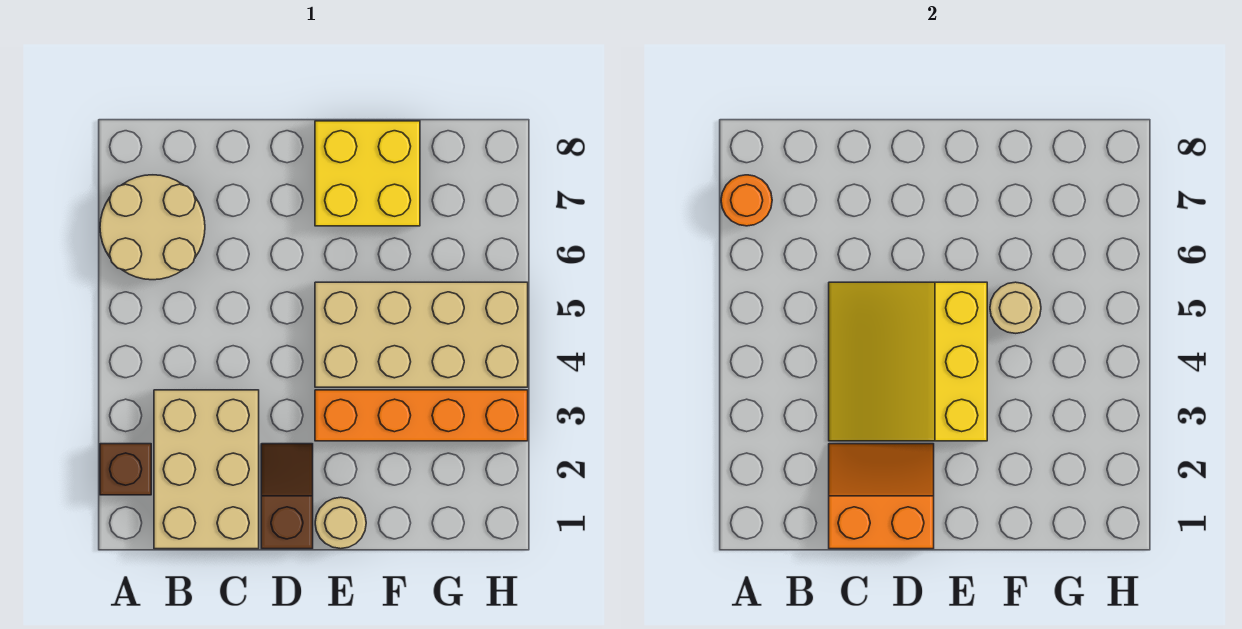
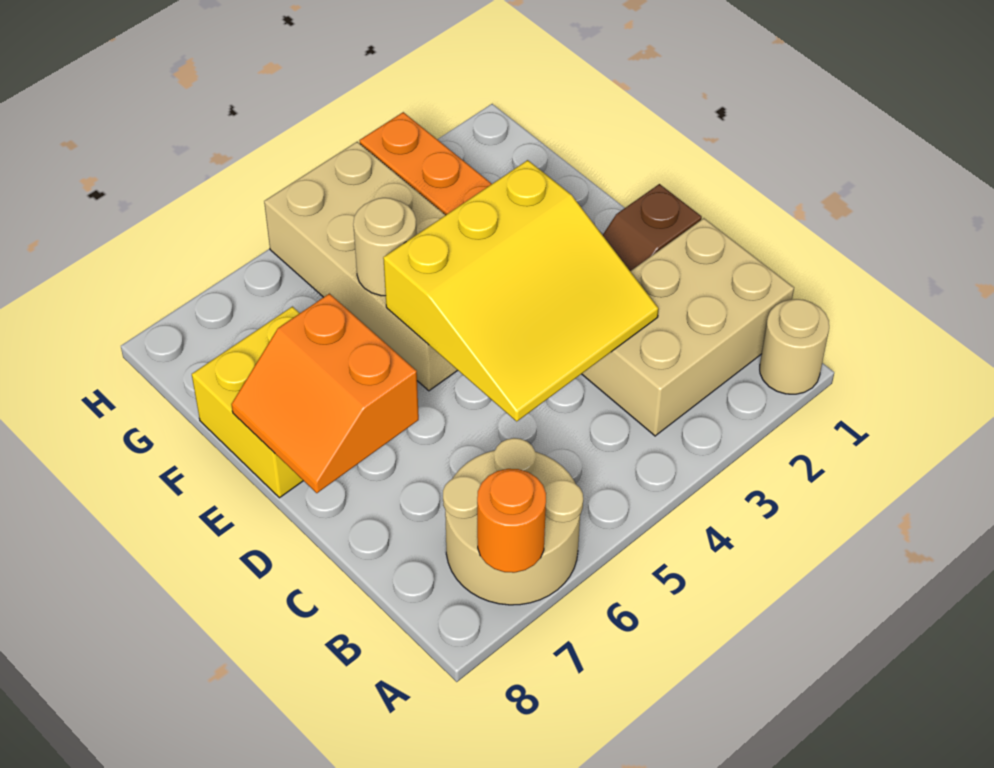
brown 1x1 brick [100,444,151,495] -> none
orange 2x2 slope [829,444,934,549] -> orange 2x2 slope moved to [231,294,419,493]
tan 1x1 round brick [315,497,366,549] -> tan 1x1 round brick moved to [760,299,829,394]

